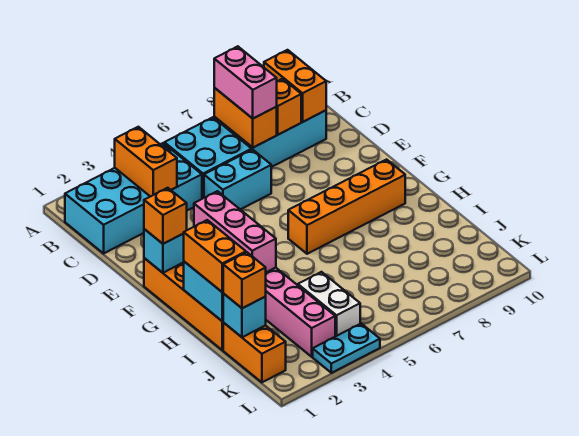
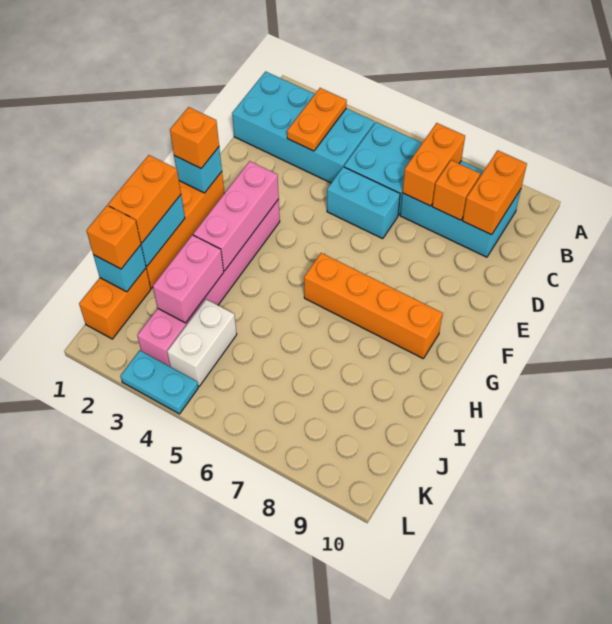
orange 1x2 brick [115,127,177,197] -> orange 1x2 plate [287,88,347,151]
pink 1x2 brick [214,46,277,118] -> pink 1x2 brick moved to [153,235,224,323]

